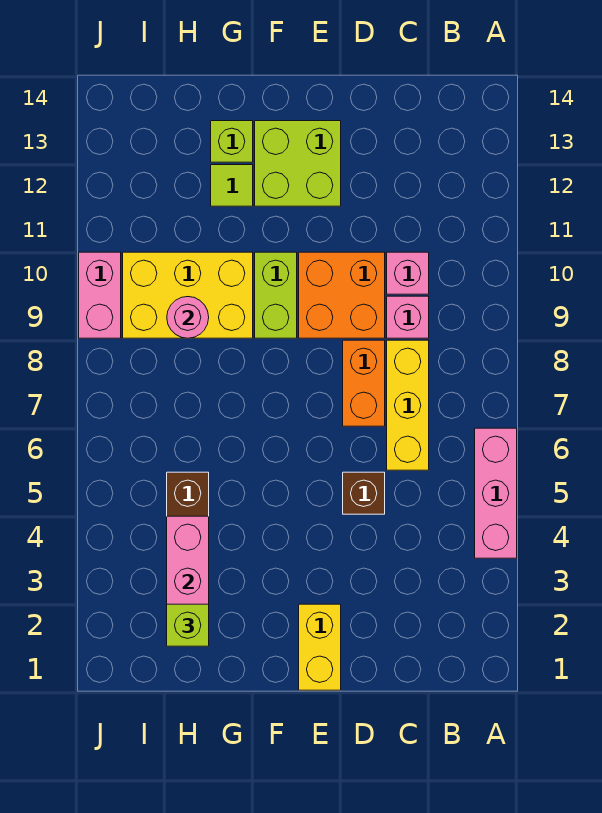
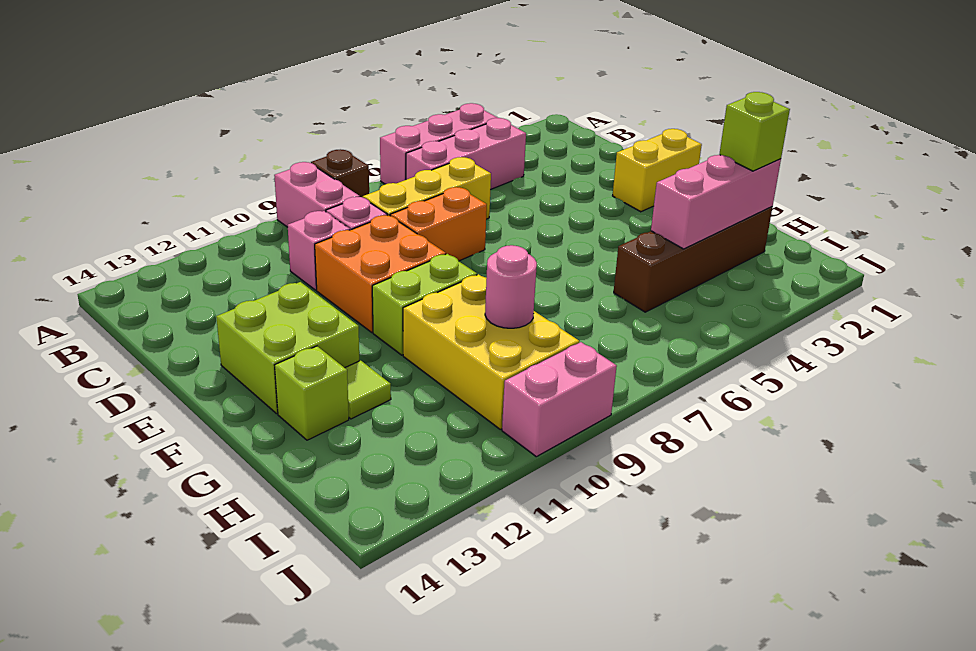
none -> pink 1x2 brick [274,162,360,227]
none -> pink 1x3 brick [406,118,526,190]
brown 1x1 brick [343,472,385,514] -> brown 1x1 brick moved to [311,149,369,197]

